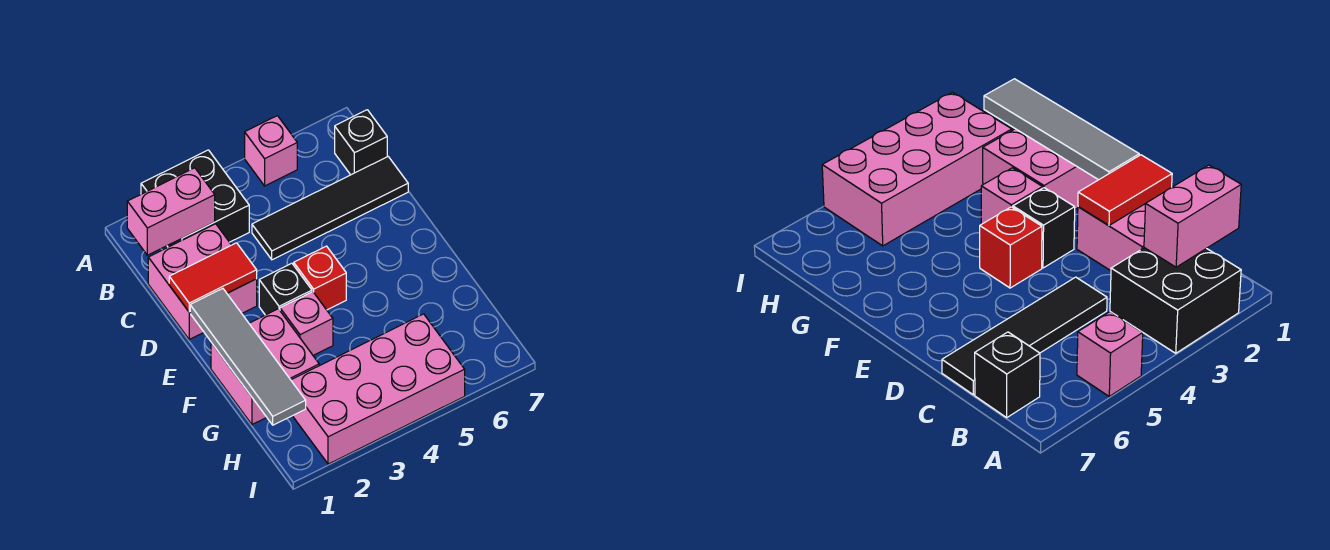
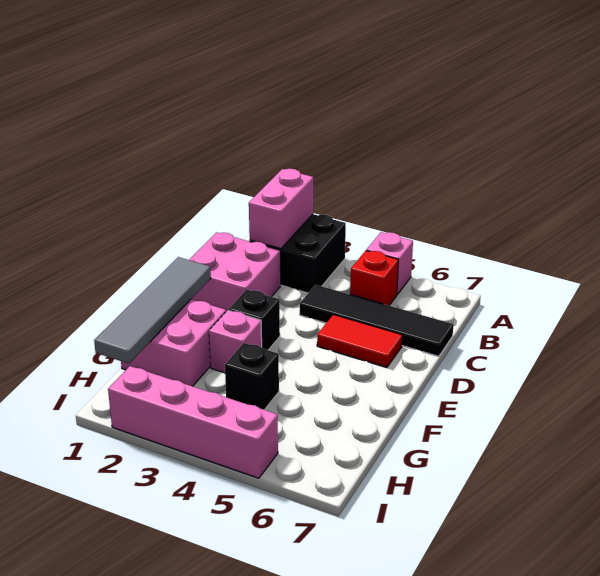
pink 1x2 brick [127,168,215,255] -> pink 1x2 brick turned to [249,169,313,249]
black 1x1 brick [335,110,387,175] -> black 1x1 brick moved to [225,343,279,410]
red 1x2 tile [169,243,257,312] -> red 1x2 tile moved to [317,315,402,367]
red 1x1 brick [294,246,346,310] -> red 1x1 brick moved to [350,251,398,306]
pink 2x4 brick [291,314,465,464] -> pink 1x4 brick [108,366,278,478]

